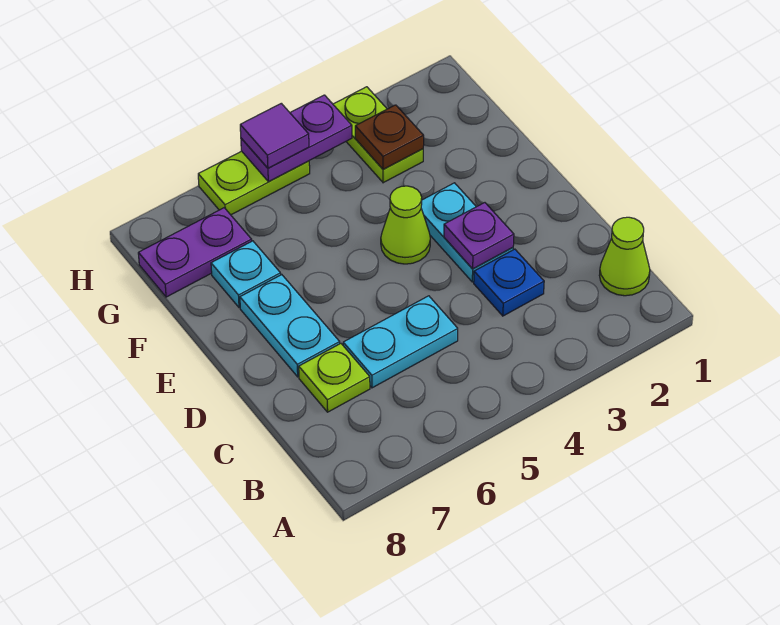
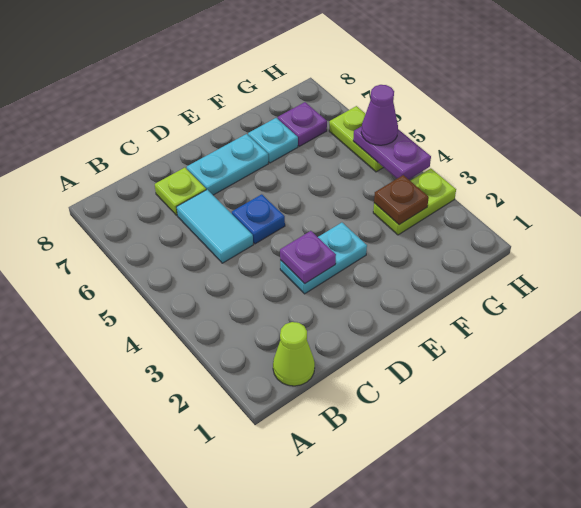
blue 1x1 plate [474,249,544,316] -> blue 1x1 plate moved to [232,194,285,244]
cyan 1x2 plate [343,296,458,388] -> cyan 1x2 tile [177,190,253,263]
lime 1x1 cone [381,186,430,264] -> none
purple 1x2 plate [138,208,252,297] -> purple 1x1 plate [278,102,327,146]
purple 1x1 tile [240,103,309,168] -> purple 1x1 cone [361,85,398,145]

